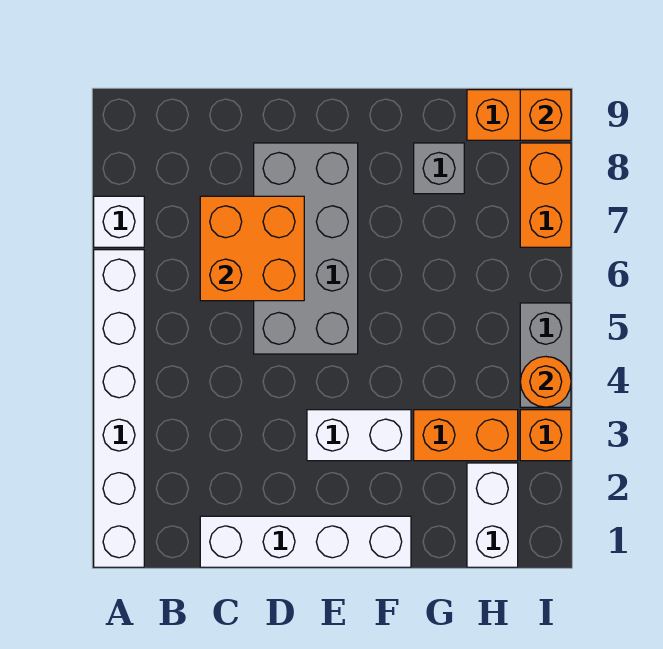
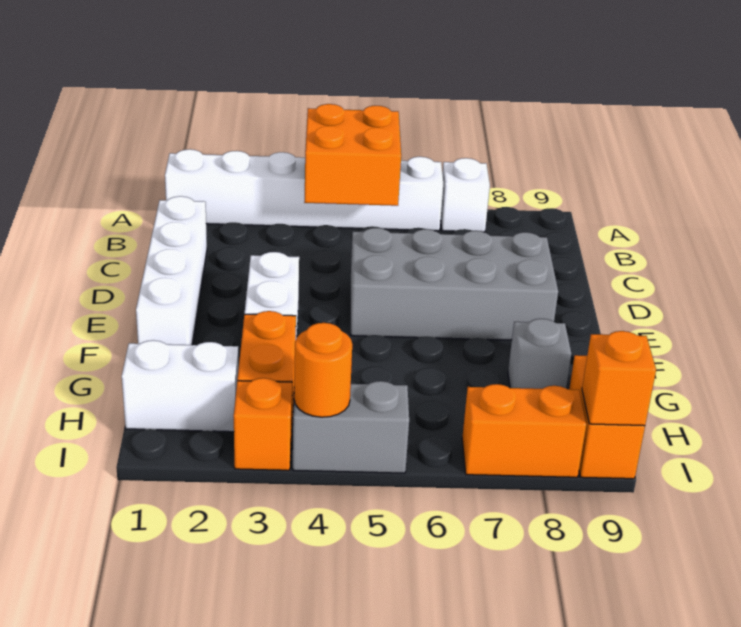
orange 2x2 brick [200,196,304,301] -> orange 2x2 brick moved to [304,104,401,206]

